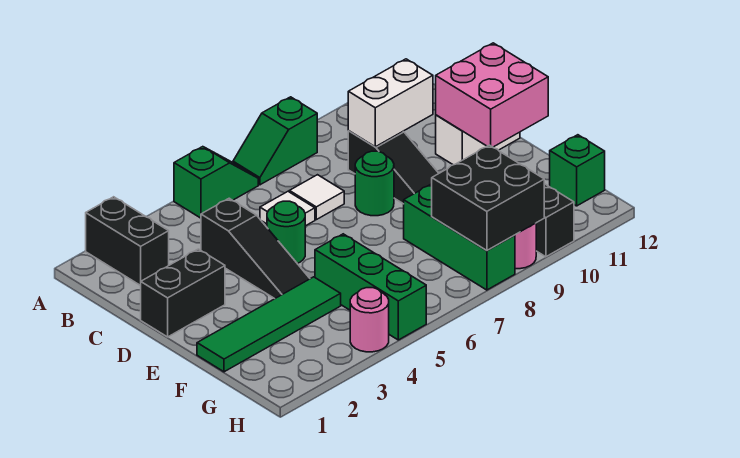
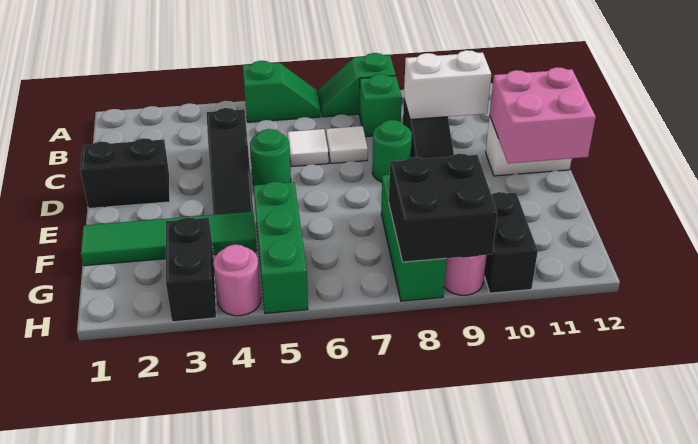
black 1x2 brick [86,197,169,286] -> black 1x2 brick moved to [166,218,216,322]
green 1x1 brick [550,135,605,206] -> green 1x1 brick moved to [360,74,402,137]

